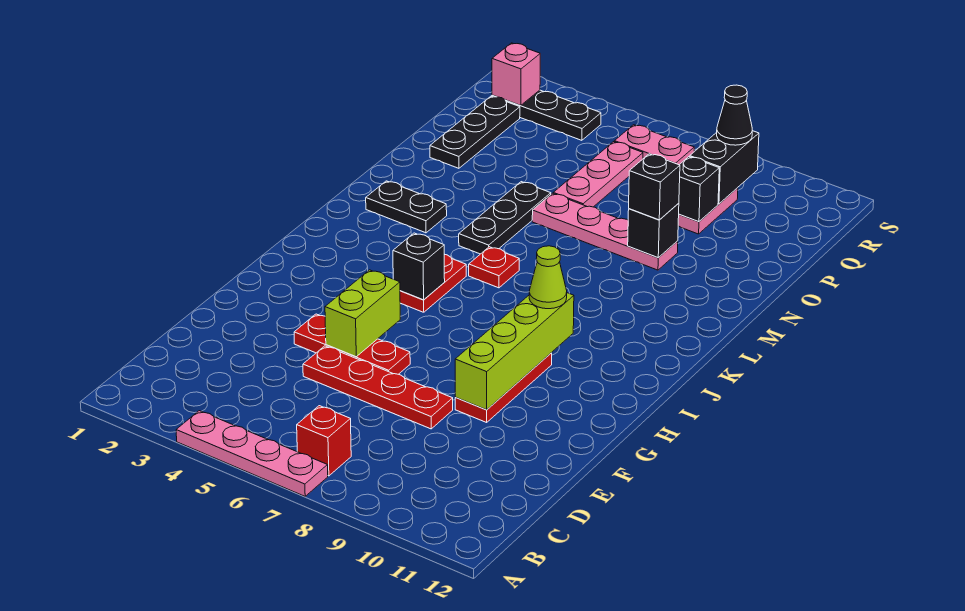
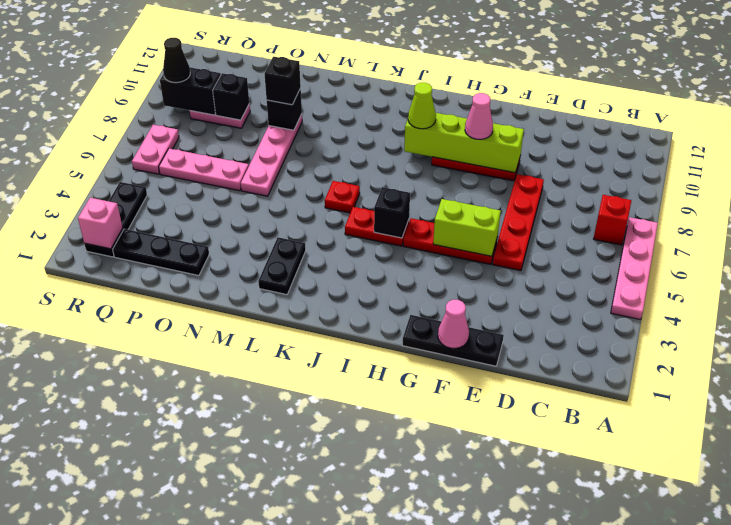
none -> pink 1x1 cone [438,300,469,348]
red 1x3 plate [294,314,410,374] -> red 1x3 plate turned to [403,218,498,264]
none -> pink 1x1 cone [465,93,493,139]
black 1x3 plate [459,182,551,254] -> black 1x3 plate moved to [402,315,504,366]

